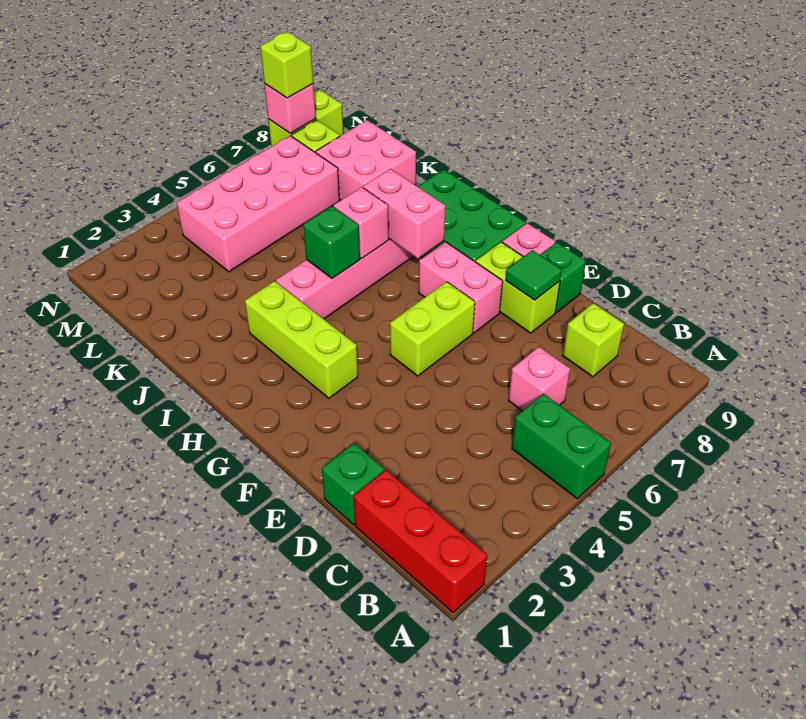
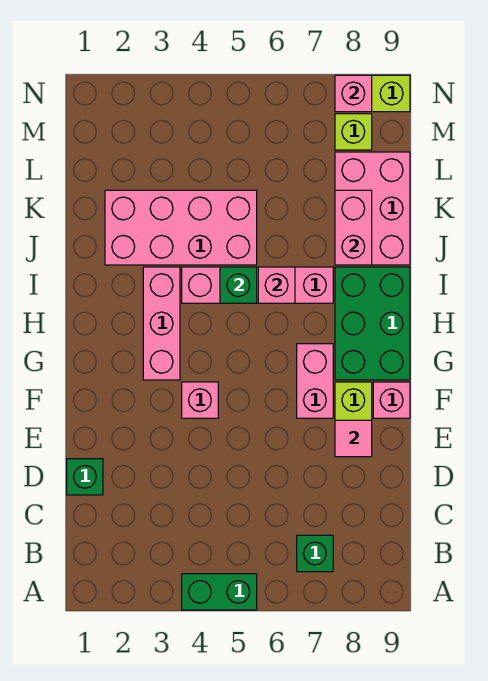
red 1x3 brick [354,470,487,613] -> none
green 1x2 brick [512,394,611,499] -> green 1x2 brick turned to [182,574,257,610]
pink 1x1 brick [508,347,570,411] -> pink 1x1 brick moved to [182,382,218,418]
lime 1x1 brick [563,303,624,377] -> none
green 1x1 tile [506,250,562,300] -> pink 1x1 tile [335,420,372,457]
green 1x1 brick [540,242,586,313] -> green 1x1 brick moved to [297,535,333,572]
lime 1x2 brick [390,282,475,376] -> none
lime 1x3 brick [245,281,358,398] -> pink 1x3 brick [143,267,180,380]
pink 1x2 brick [363,169,446,259] -> pink 1x2 brick moved to [335,190,372,265]
pink 2x2 brick [316,120,416,200] -> pink 2x3 brick [335,152,410,265]
pink 2x4 brick [177,136,340,272] -> pink 2x4 brick moved to [105,190,257,265]
lime 1x1 brick [260,32,313,98] -> none

